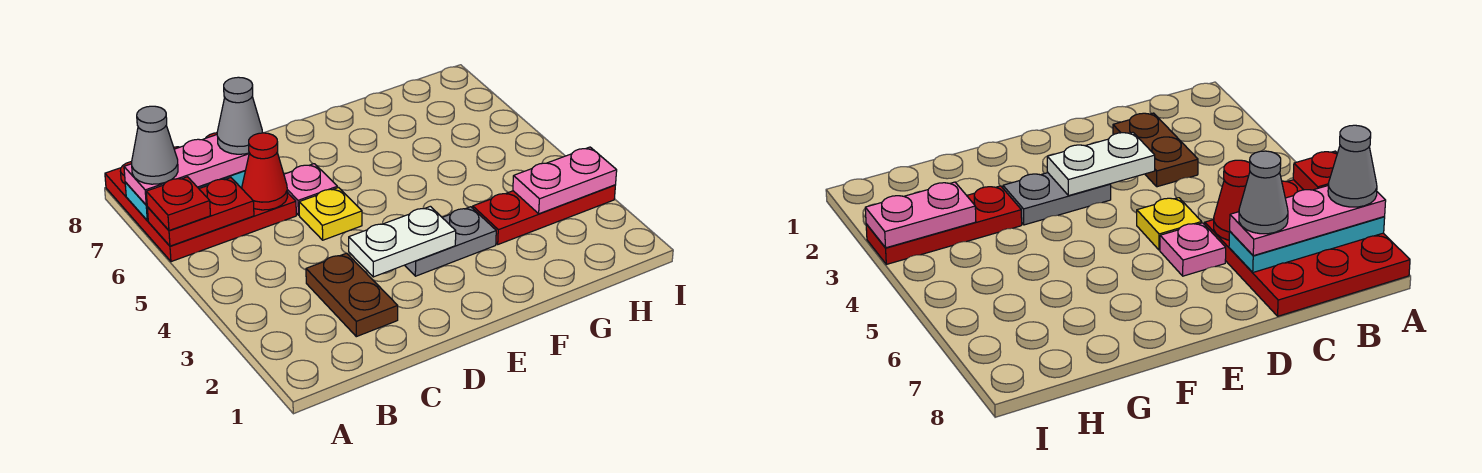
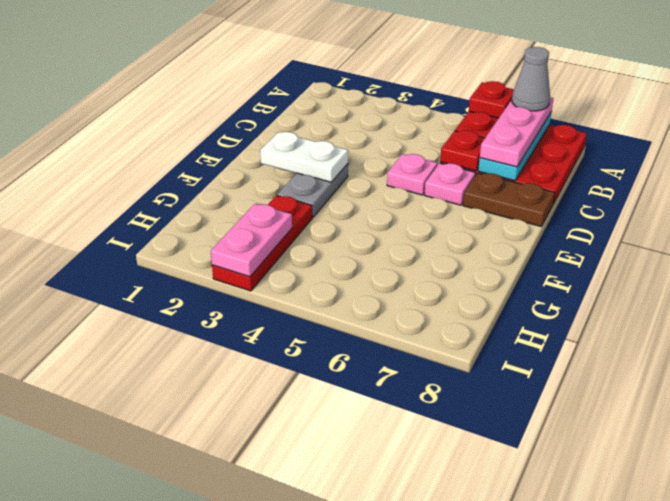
brown 1x2 plate [306,253,398,337] -> brown 1x2 plate moved to [463,173,555,226]
red 1x1 cone [242,133,288,210] -> red 1x1 plate [440,130,485,171]
grey 1x1 cone [217,77,263,154] -> none
white 1x2 plate [349,206,456,277] -> white 1x2 plate turned to [260,132,348,182]
yellow 1x1 plate [299,188,362,240] -> pink 1x1 plate [387,154,438,195]

